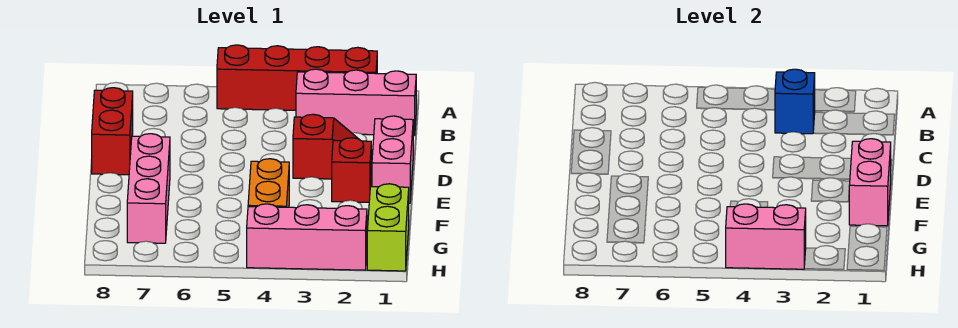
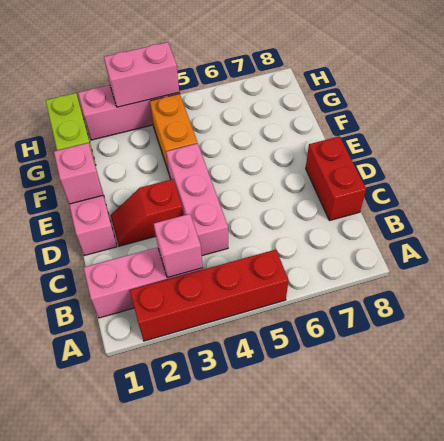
blue 1x1 brick [775,69,815,134] -> pink 1x1 brick [154,214,203,278]
pink 1x2 brick [849,139,891,226] -> pink 1x1 brick [54,143,103,204]
red 1x1 brick [332,138,371,202] -> none
pink 1x3 brick [127,134,170,243] -> pink 1x3 brick moved to [166,144,228,256]

